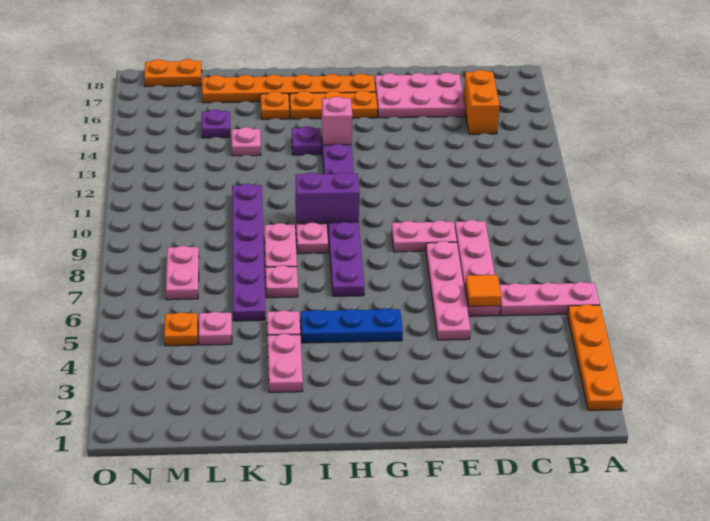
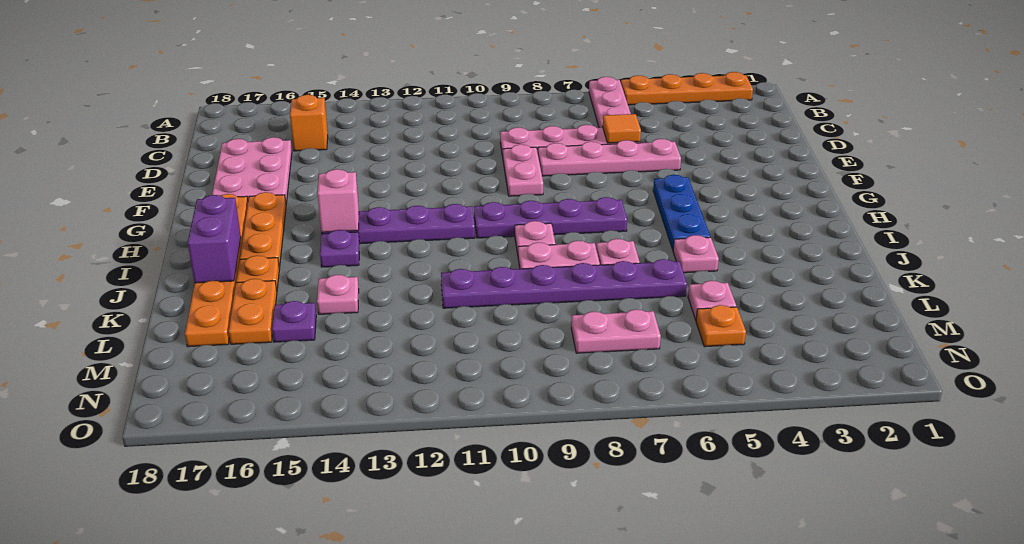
orange 1x2 brick [463,70,500,134] -> orange 1x1 brick [290,95,328,151]
purple 1x2 brick [295,172,360,223] -> purple 1x2 brick moved to [188,195,241,283]
pink 1x2 plate [268,334,303,392] -> none
orange 1x2 plate [144,59,202,87] -> orange 1x2 plate moved to [229,279,277,344]

